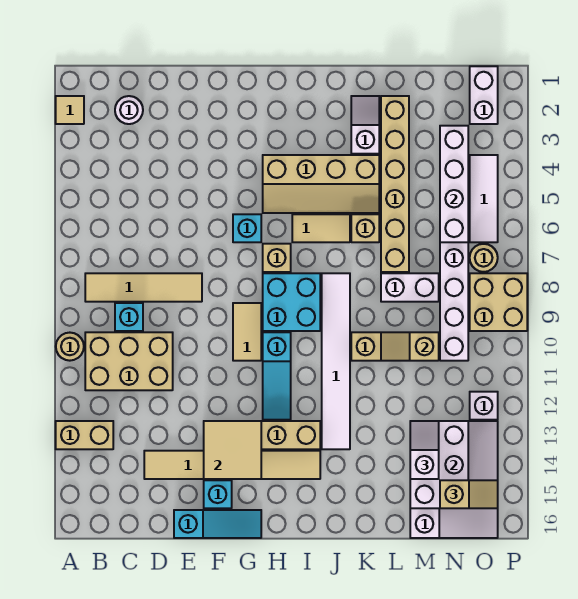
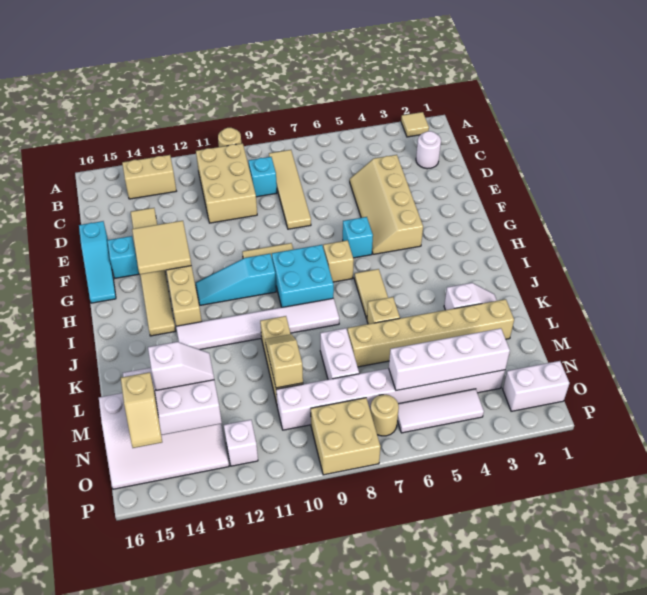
tan 1x2 brick [56,421,113,449] -> tan 1x2 brick turned to [122,155,176,199]
tan 2x4 slope [263,155,379,213] -> tan 2x4 slope moved to [350,155,423,254]

